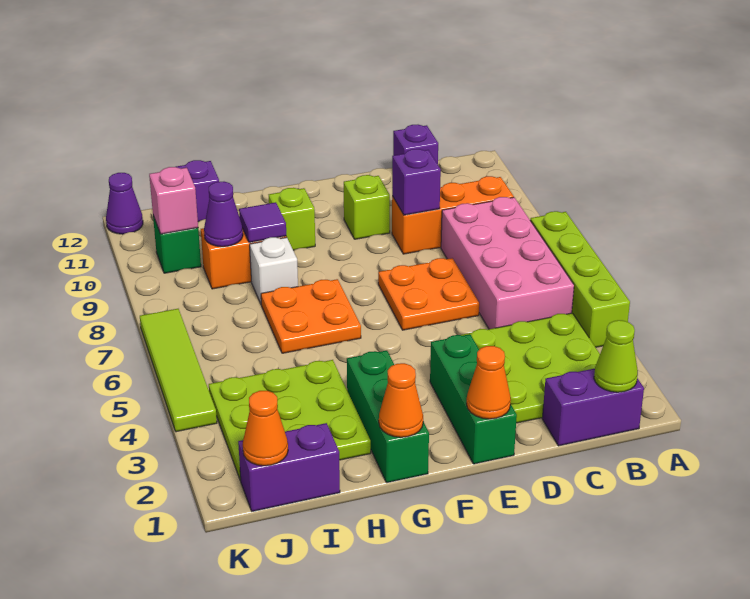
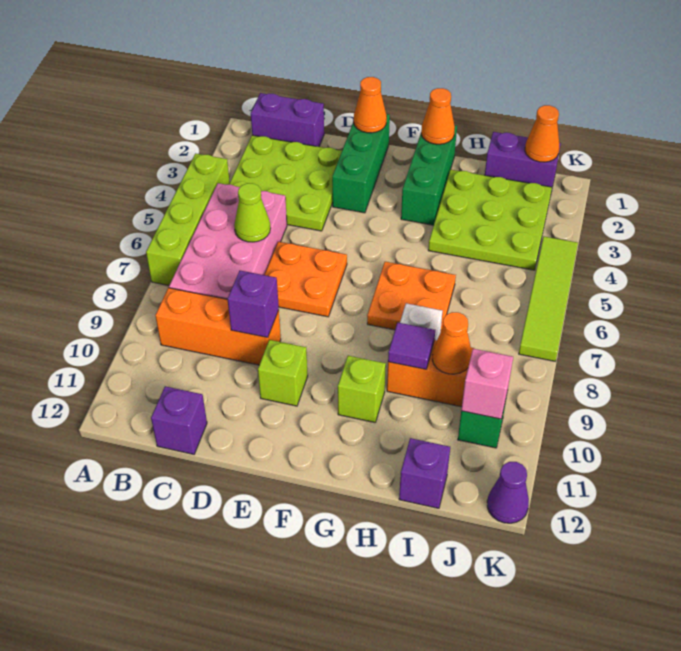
lime 1x1 cone [594,320,638,392] -> lime 1x1 cone moved to [234,183,271,242]
purple 1x1 cone [204,182,243,247] -> orange 1x1 cone [432,312,472,374]

